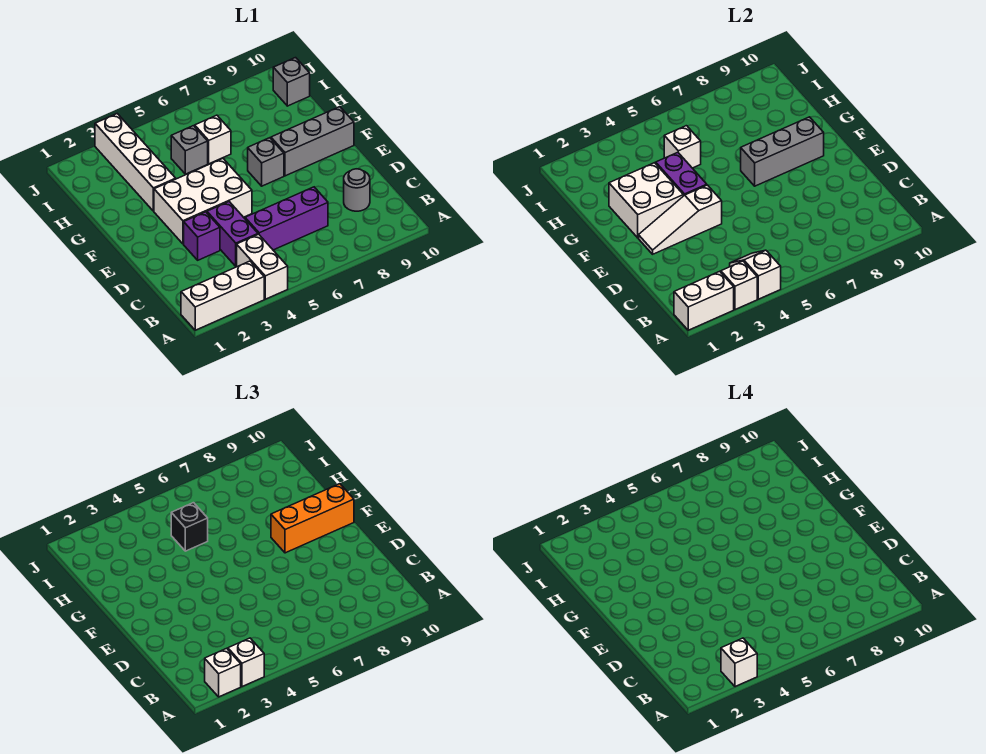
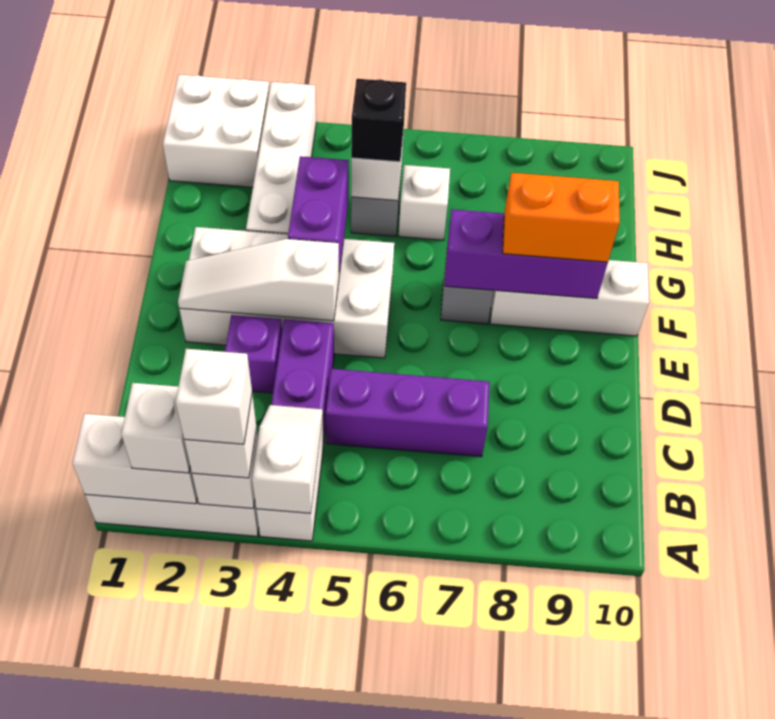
grey 1x1 round brick [344,169,370,211] -> none
white 2x3 brick [154,159,252,244] -> white 2x4 brick [179,227,394,358]
white 2x2 brick [609,163,683,238] -> white 2x2 brick moved to [163,74,269,187]
grey 1x3 brick [741,117,824,186] -> purple 1x3 brick [445,209,608,298]
grey 1x3 brick [271,107,354,176] -> white 1x3 brick [490,260,649,336]
orange 1x3 brick [271,484,354,553] -> orange 1x2 brick [503,173,620,262]
grey 1x1 brick [273,58,310,106] -> none

